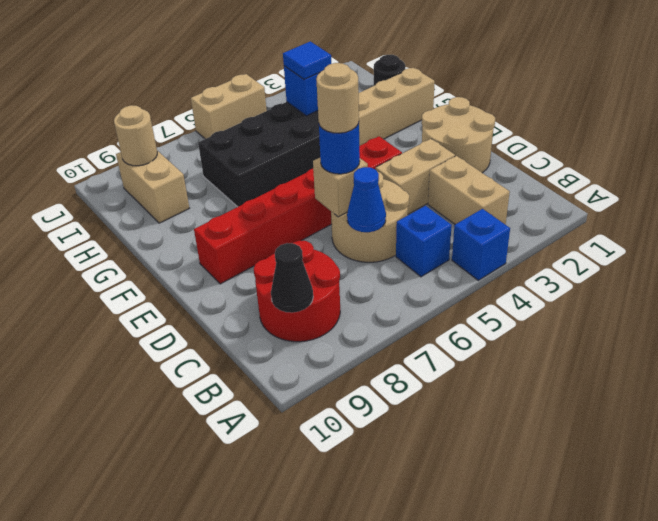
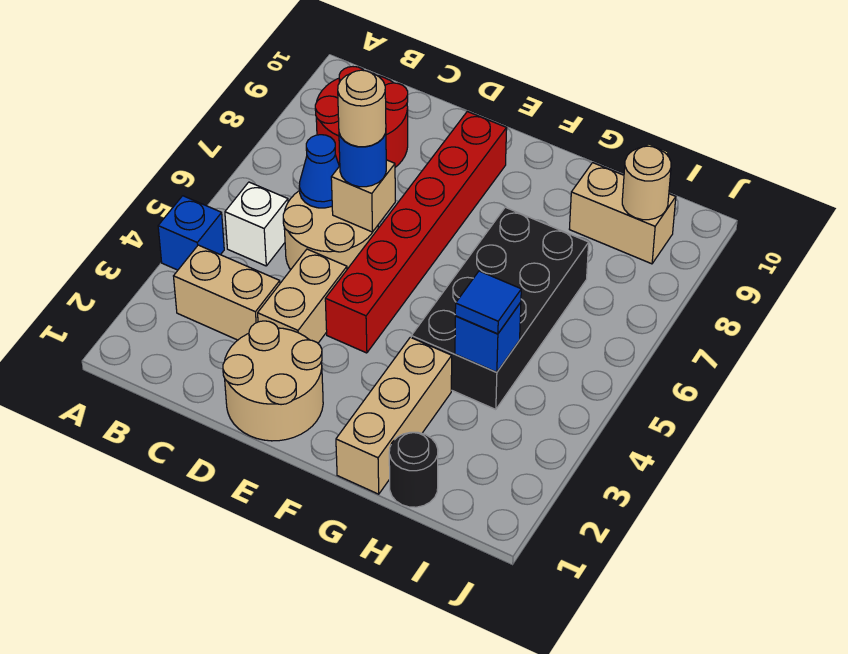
blue 1x1 brick [396,206,452,277] -> white 1x1 brick [225,182,288,266]
black 1x1 cone [271,243,313,313] -> none
tan 1x2 brick [191,74,267,139] -> none

